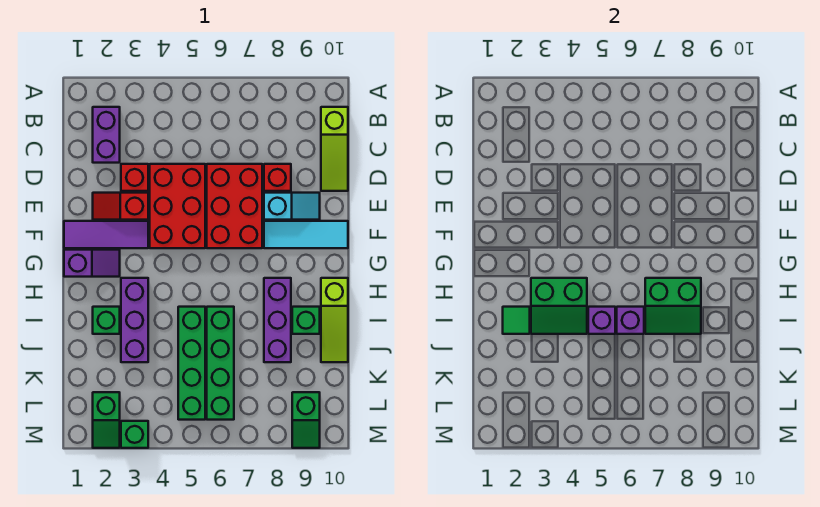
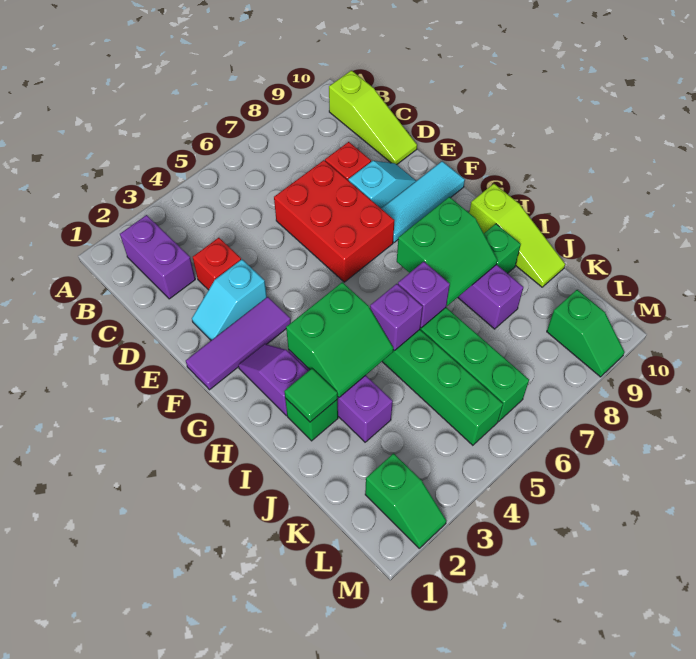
red 2x3 brick [150,164,205,248] -> none
red 1x2 slope [93,193,148,220] -> cyan 1x2 slope [192,260,267,340]
purple 1x2 slope [64,250,120,277] -> purple 1x2 slope turned to [238,344,308,416]
green 1x1 brick [121,421,148,448] -> none

